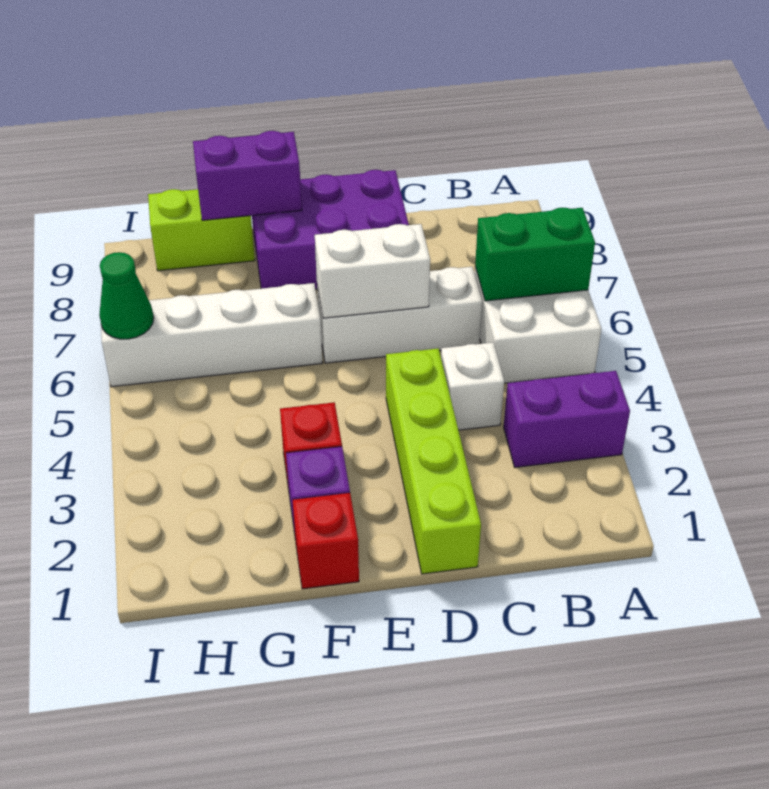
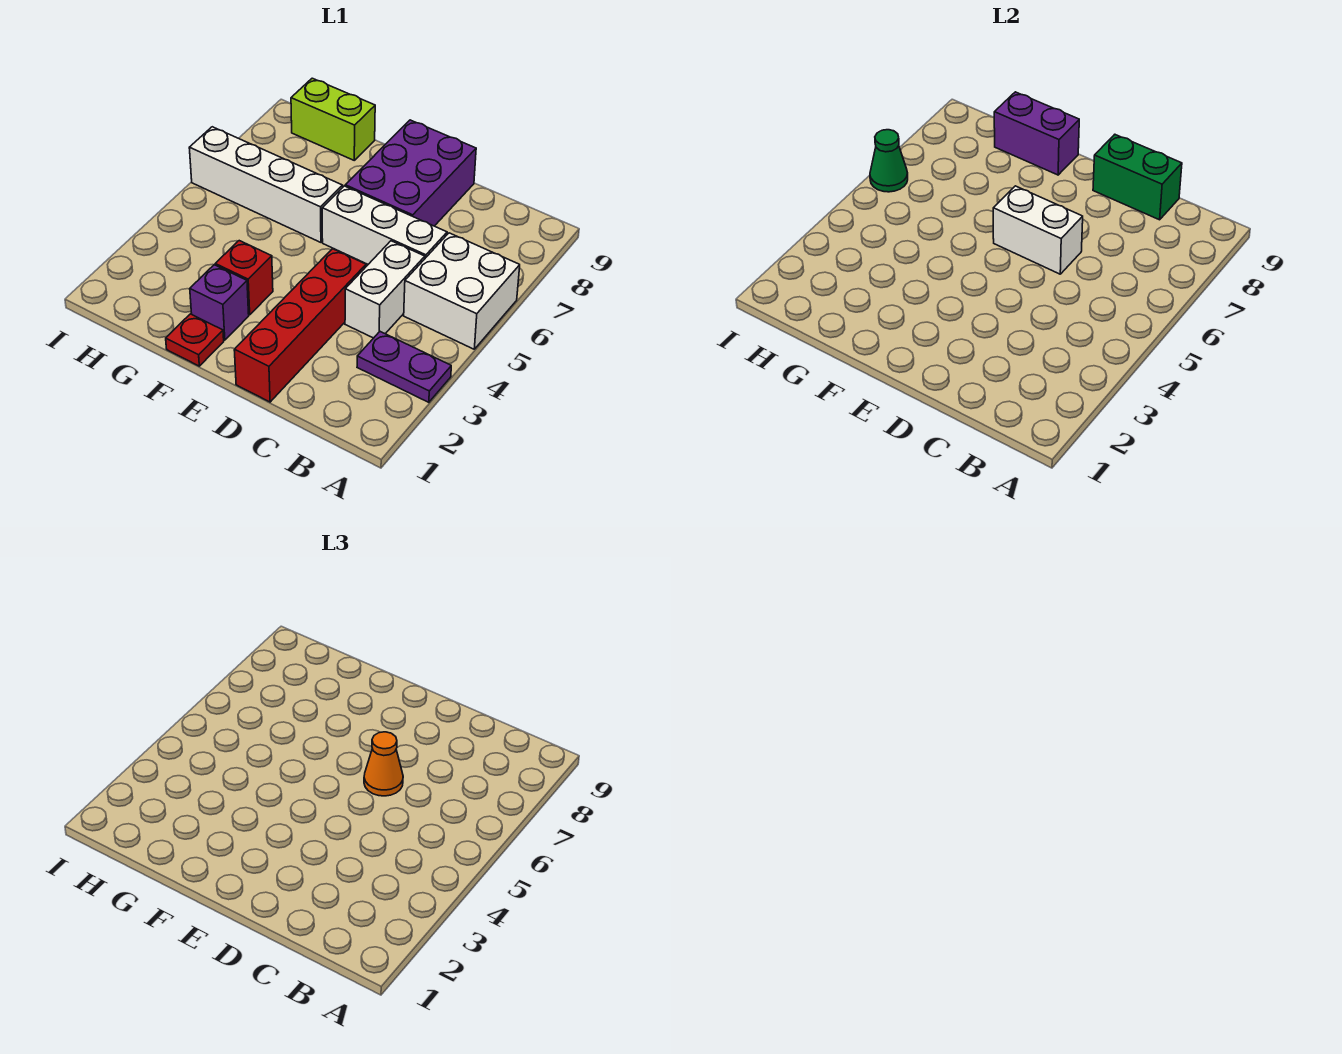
purple 1x2 brick [504,371,630,467] -> purple 1x2 plate [357,332,451,402]
green 1x2 brick [475,208,595,301] -> green 1x2 brick moved to [1093,135,1182,220]
white 1x1 brick [441,343,504,430] -> white 1x2 brick [345,241,425,338]
lime 1x4 brick [386,349,481,574] -> red 1x4 brick [234,249,366,402]
none -> orange 1x1 cone [364,732,403,796]
purple 2x3 brick [252,170,409,289] -> purple 2x3 brick turned to [345,120,476,226]
red 1x1 brick [293,493,359,589] -> red 1x1 plate [166,314,224,366]

